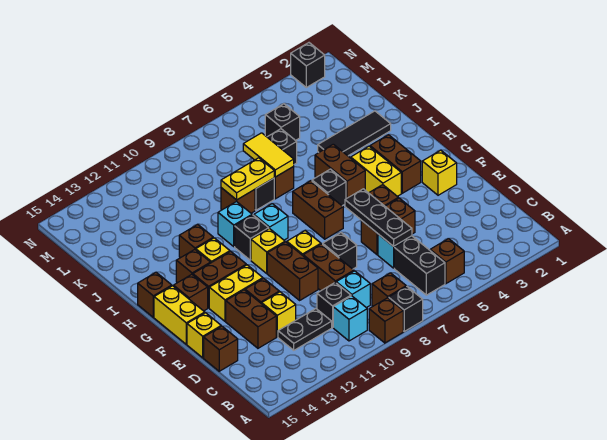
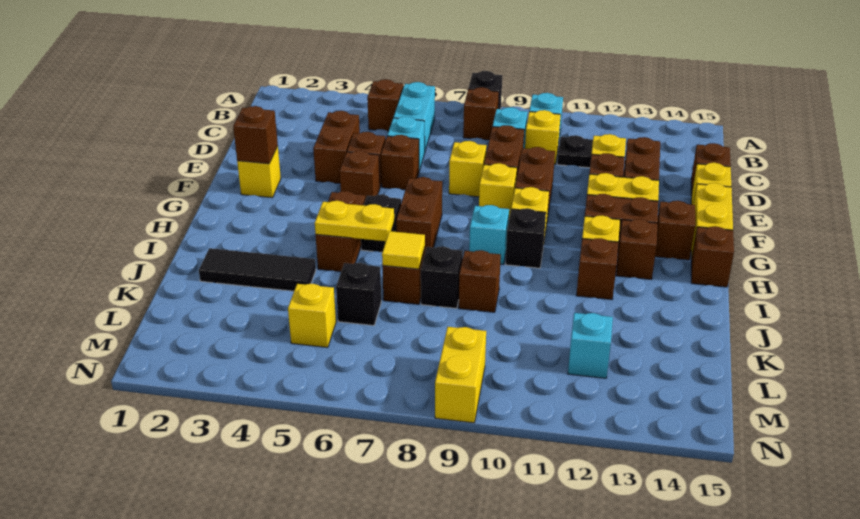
brown 1x1 brick [369,298,403,343] -> brown 1x1 brick moved to [233,106,278,164]
black 1x2 brick [394,236,445,295] -> cyan 1x2 brick [393,82,435,150]
black 1x1 brick [317,282,351,327] -> yellow 1x1 brick [525,110,561,164]
black 1x3 plate [345,189,412,246] -> none
black 1x1 brick [323,233,357,269] -> yellow 1x1 brick [449,141,487,197]
brown 1x2 brick [370,135,421,193] -> brown 1x2 brick moved to [313,111,360,184]
yellow 1x2 brick [351,146,401,196] -> yellow 1x2 brick moved to [435,327,486,423]
cyan 1x1 brick [218,201,252,246] -> cyan 1x1 brick moved to [568,313,613,378]
yellow 1x2 tile [243,133,294,177] -> yellow 1x1 tile [382,231,425,269]
yellow 1x2 plate [221,158,274,200] -> yellow 1x2 plate moved to [315,201,394,241]
black 1x1 brick [265,104,300,140] -> yellow 1x1 brick [288,284,336,348]
black 1x1 brick [291,43,325,87] -> none

